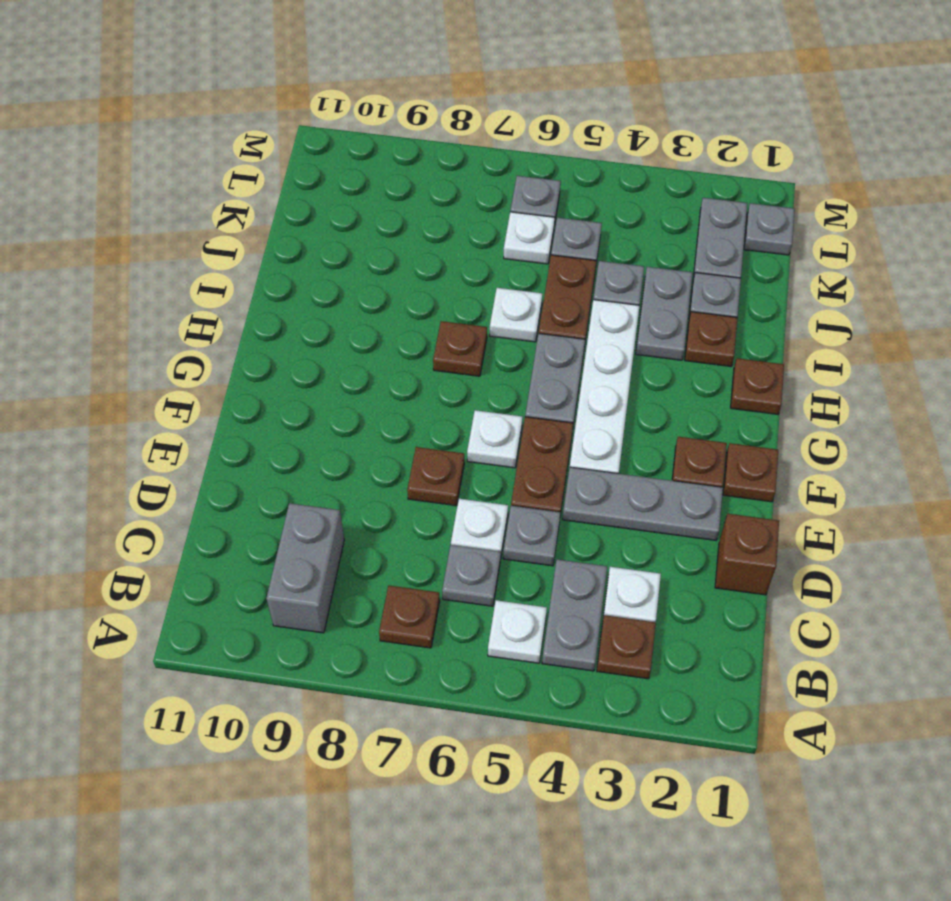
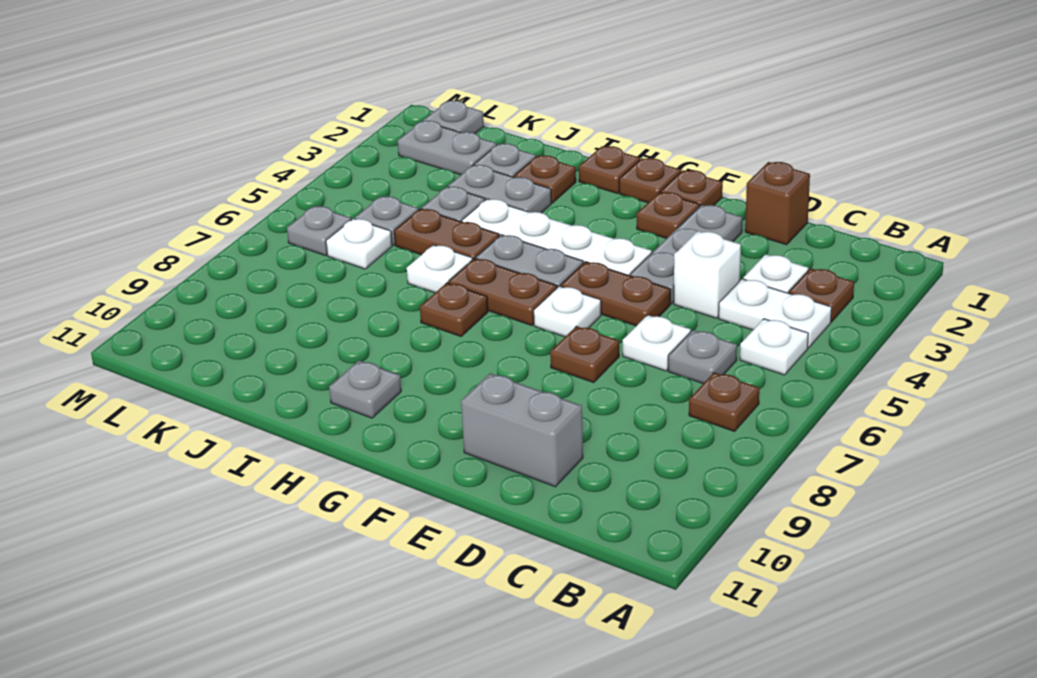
grey 1x2 plate [542,559,607,671] -> white 1x2 plate [719,279,832,348]
grey 1x2 brick [266,503,344,633] -> grey 1x2 brick moved to [461,373,583,487]
none -> white 1x1 brick [674,231,741,318]
grey 1x1 plate [503,506,561,566] -> grey 1x1 plate moved to [329,360,401,418]
none -> brown 1x1 plate [619,158,681,203]
none -> brown 1x2 plate [448,258,557,325]

